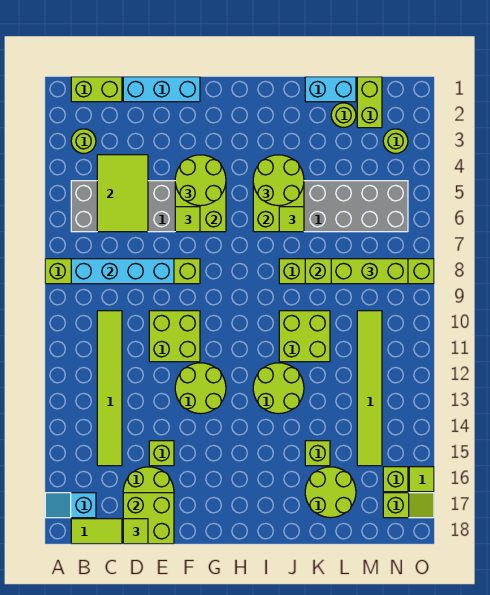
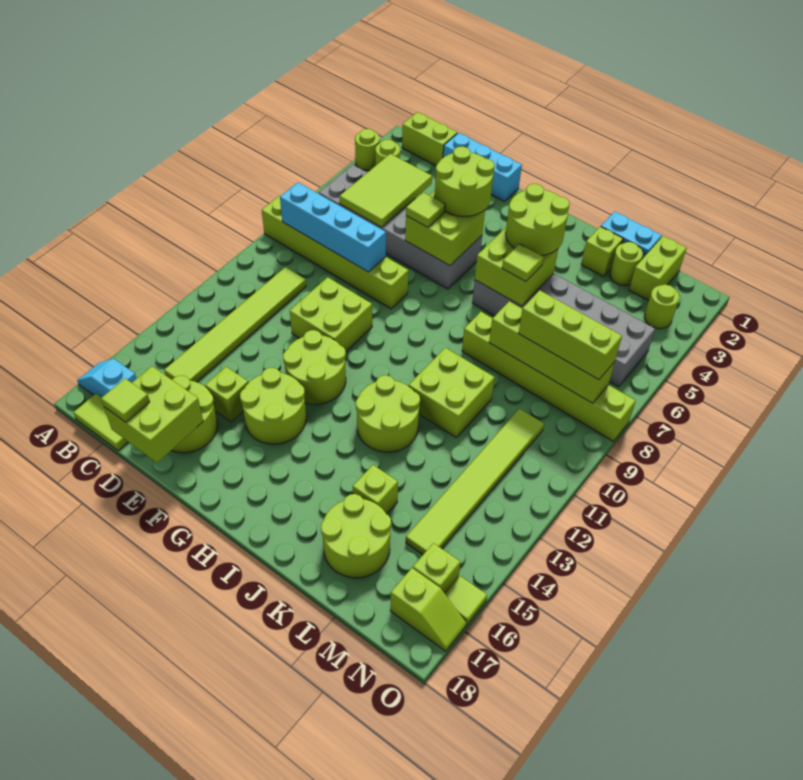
none -> lime 1x1 round brick [355,129,380,170]
none -> lime 2x2 round brick [240,368,306,444]
none -> lime 1x1 brick [581,227,623,276]

